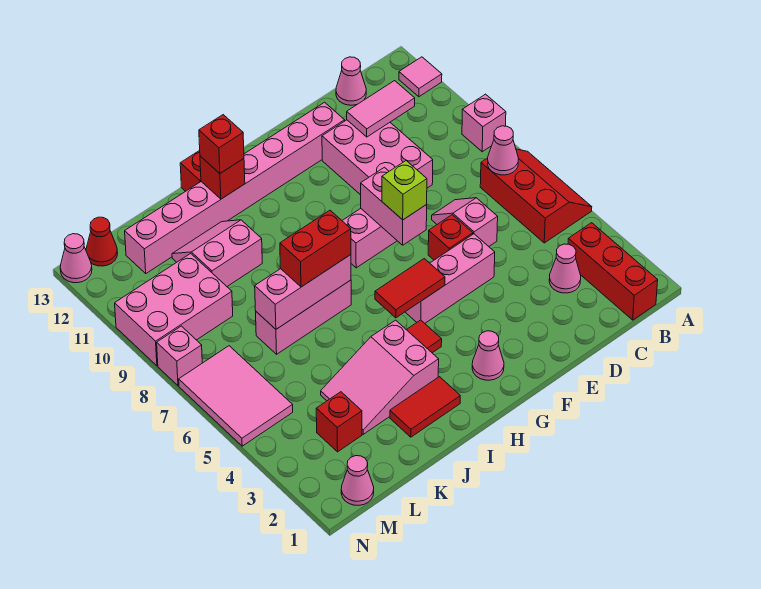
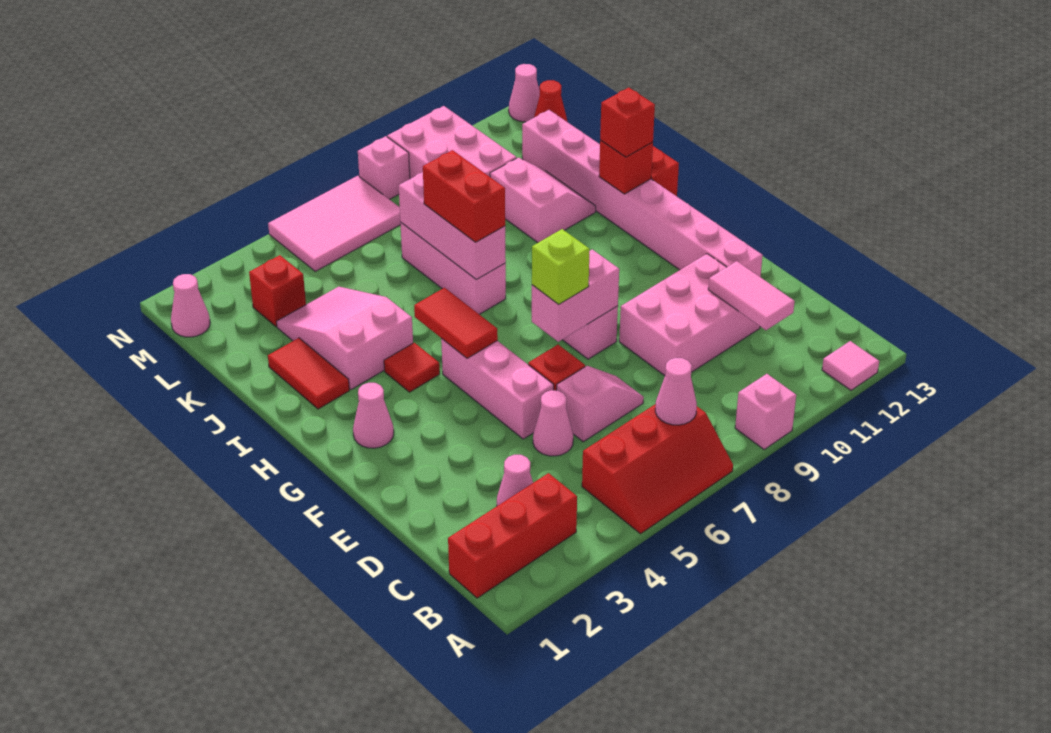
pink 1x1 cone [336,57,366,105] -> pink 1x1 cone moved to [533,390,573,456]

